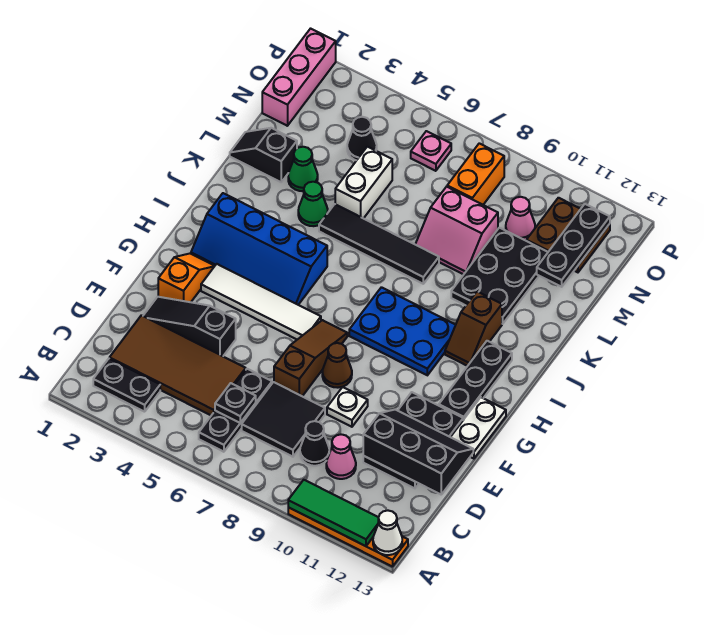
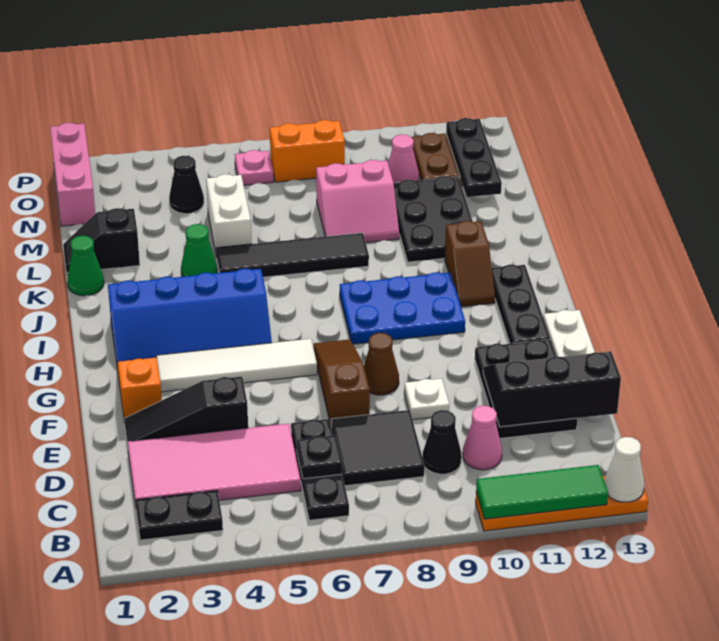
brown 2x4 tile [109,315,246,415] -> pink 2x4 tile [128,424,301,505]
green 1x1 cone [288,147,318,191] -> green 1x1 cone moved to [67,236,104,296]
orange 1x2 brick [447,143,504,205] -> orange 1x2 brick turned to [270,120,345,182]

